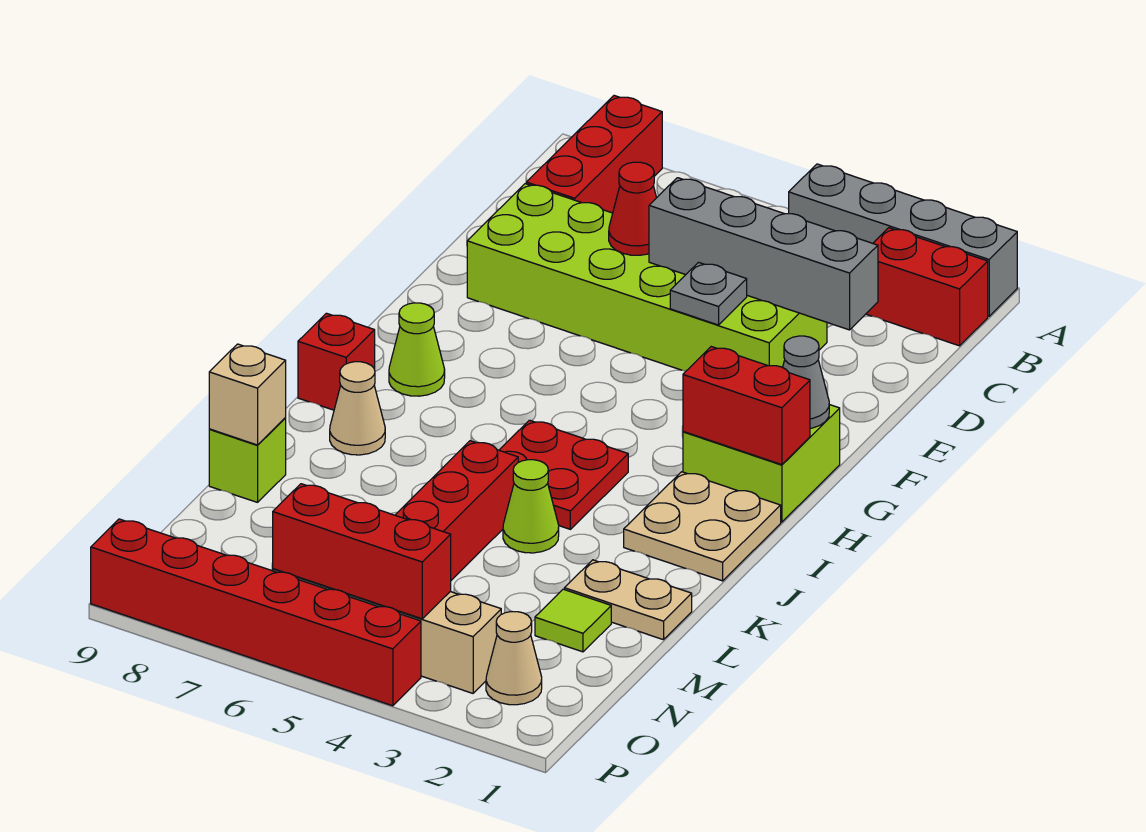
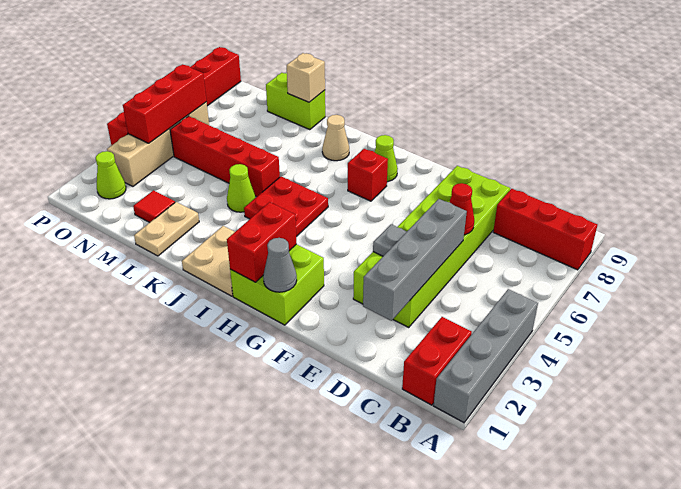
red 1x1 brick [298,313,375,410] -> red 1x1 brick moved to [348,149,388,201]
lime 1x1 brick [209,418,286,502] -> lime 1x2 brick [266,73,325,130]
lime 1x1 tile [535,589,611,652] -> red 1x1 tile [133,190,175,222]
tan 1x1 cone [486,612,542,705] -> lime 1x1 cone [96,151,126,199]

